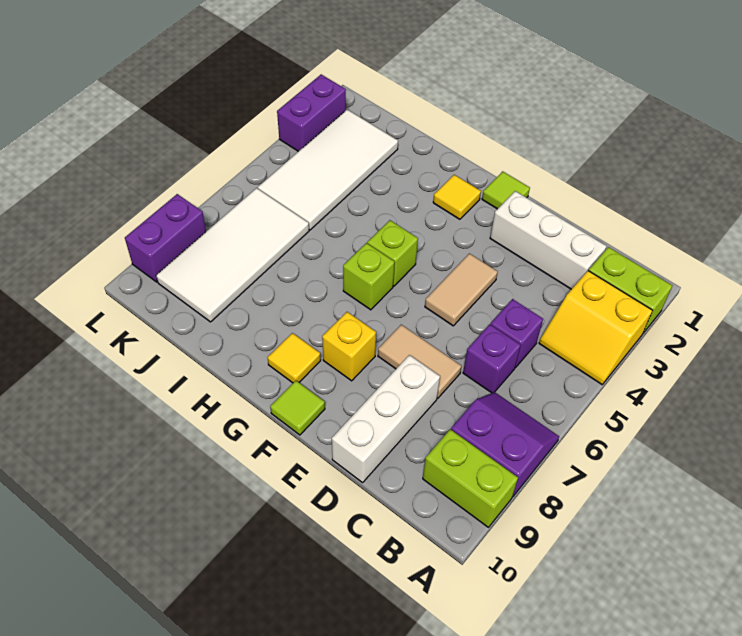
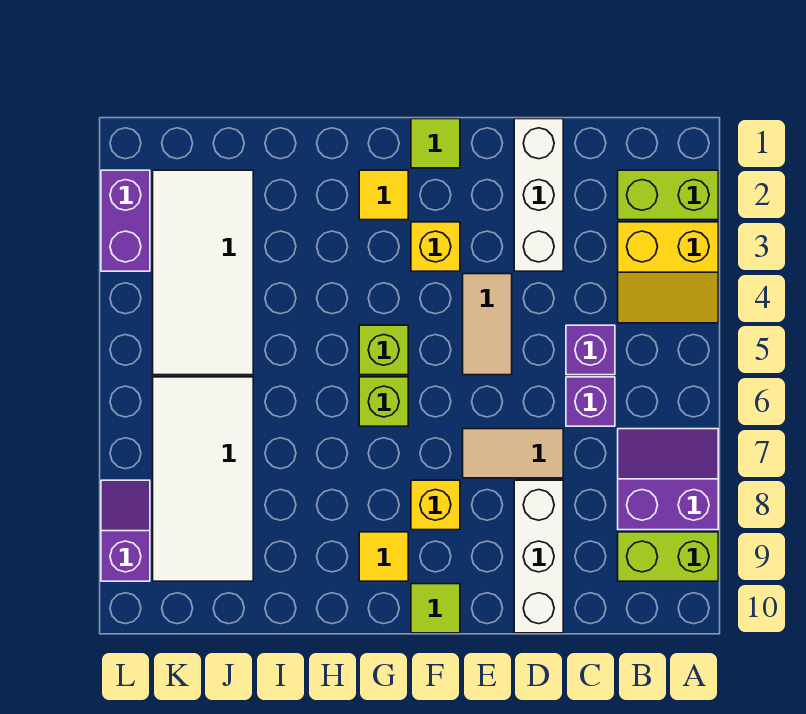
white 1x3 brick [490,191,606,289] -> white 1x3 brick turned to [514,119,563,271]
none -> yellow 1x1 brick [411,222,460,271]
purple 1x2 brick [125,194,206,282] -> purple 1x2 slope [101,480,150,581]

